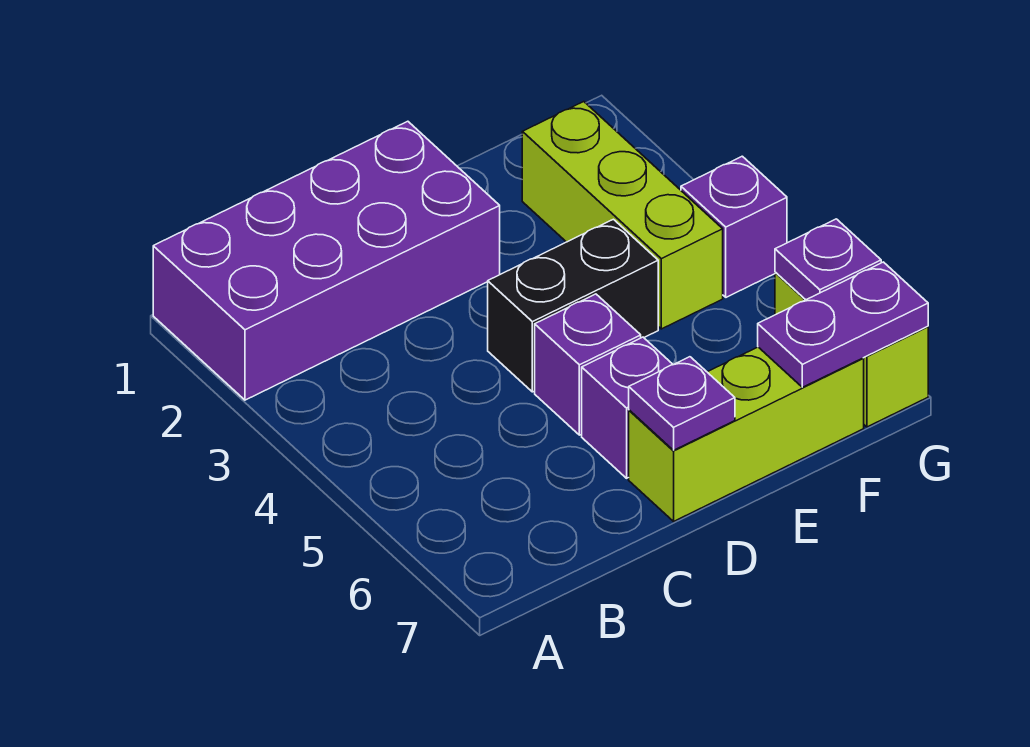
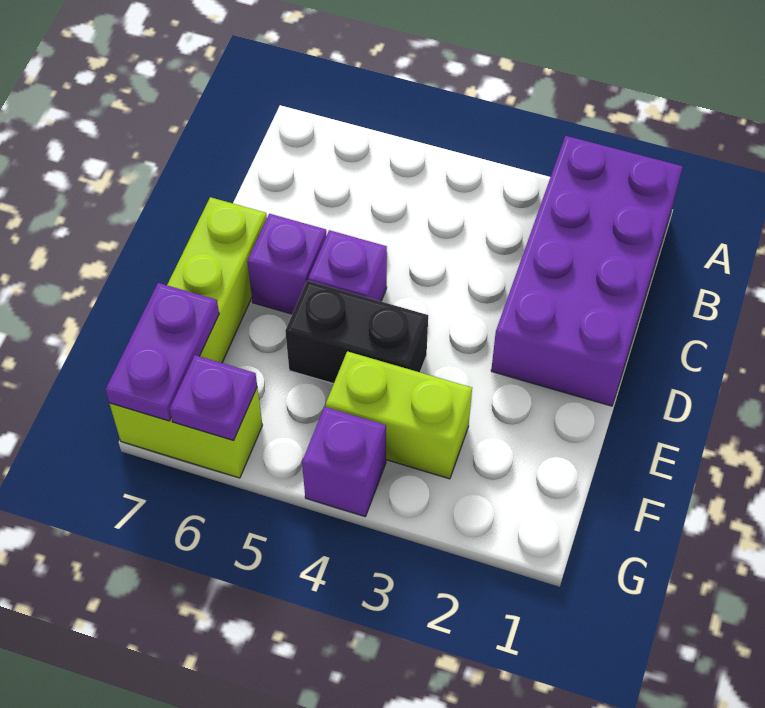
black 1x2 brick [488,219,658,392] -> black 1x2 brick turned to [285,281,428,384]
purple 1x1 plate [629,357,735,450] -> none
lime 1x3 brick [522,102,723,329] -> lime 1x2 brick [326,351,472,479]

